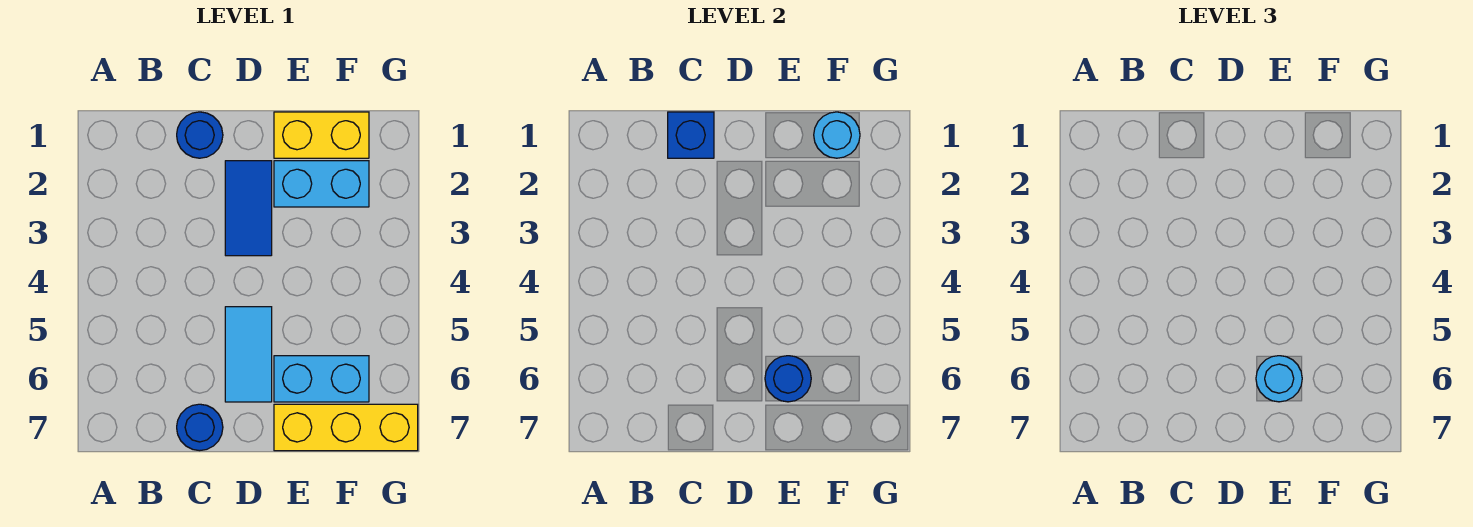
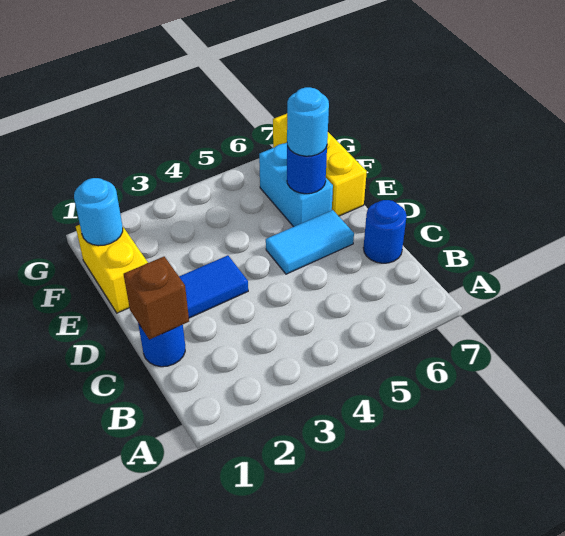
blue 1x1 brick [668,112,714,158] -> brown 1x1 brick [123,257,189,340]
cyan 1x2 brick [274,161,369,207] -> none

